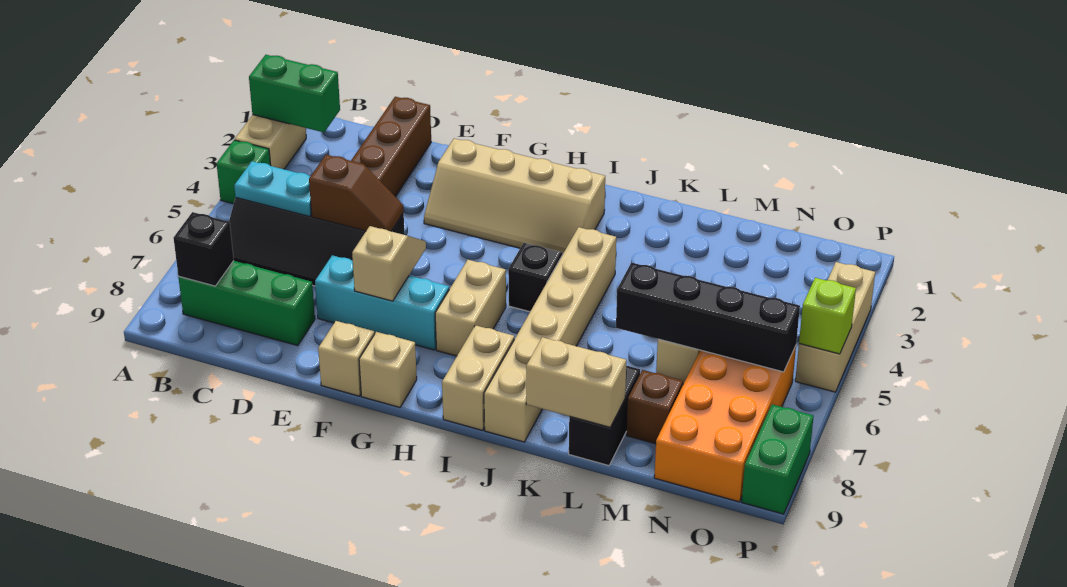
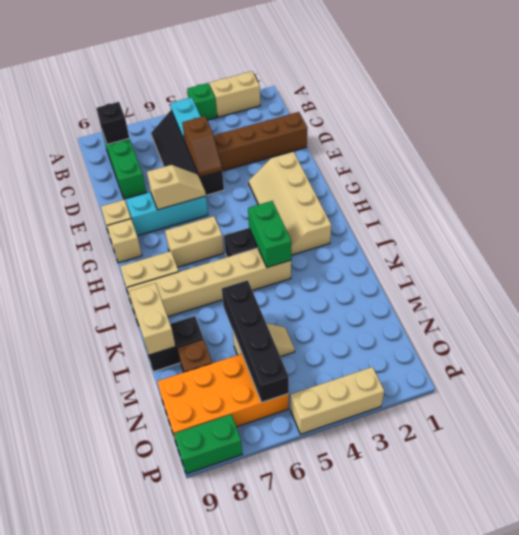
green 1x2 brick [249,55,340,132] -> green 1x2 brick moved to [248,201,291,267]
cyan 1x3 brick [315,255,449,350] -> cyan 1x3 brick turned to [126,192,208,236]
lime 1x1 brick [799,278,856,354] -> none

